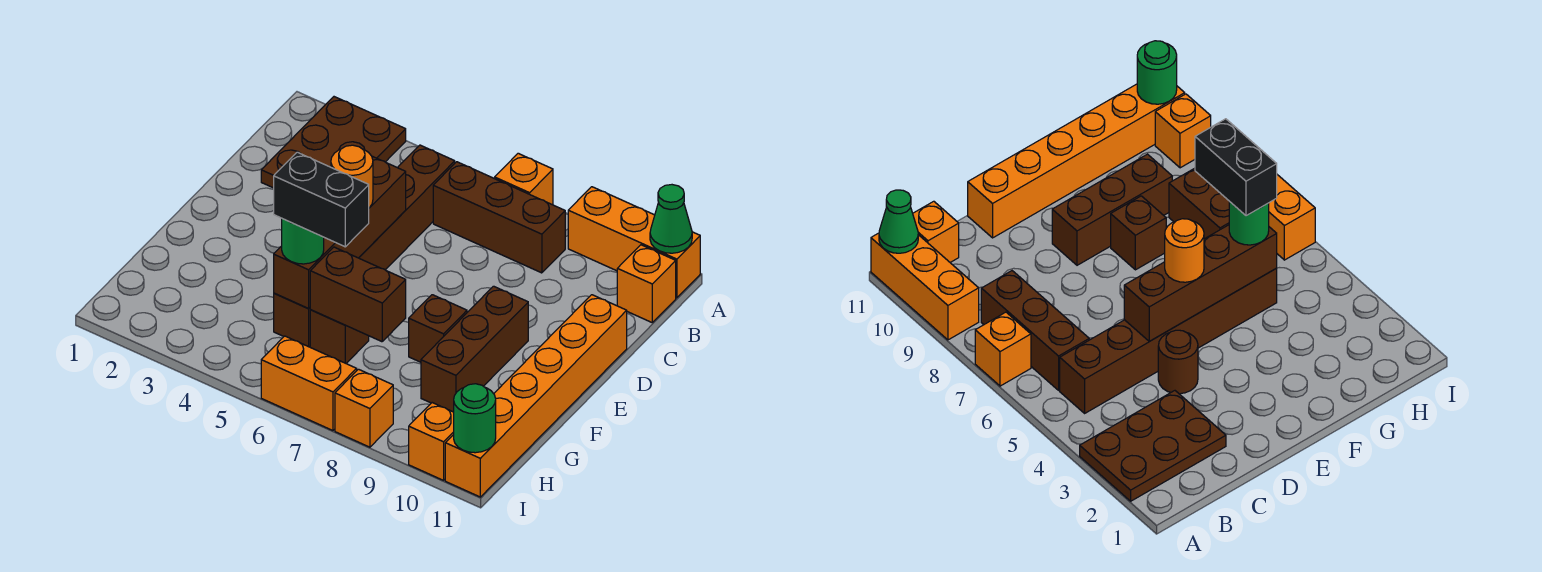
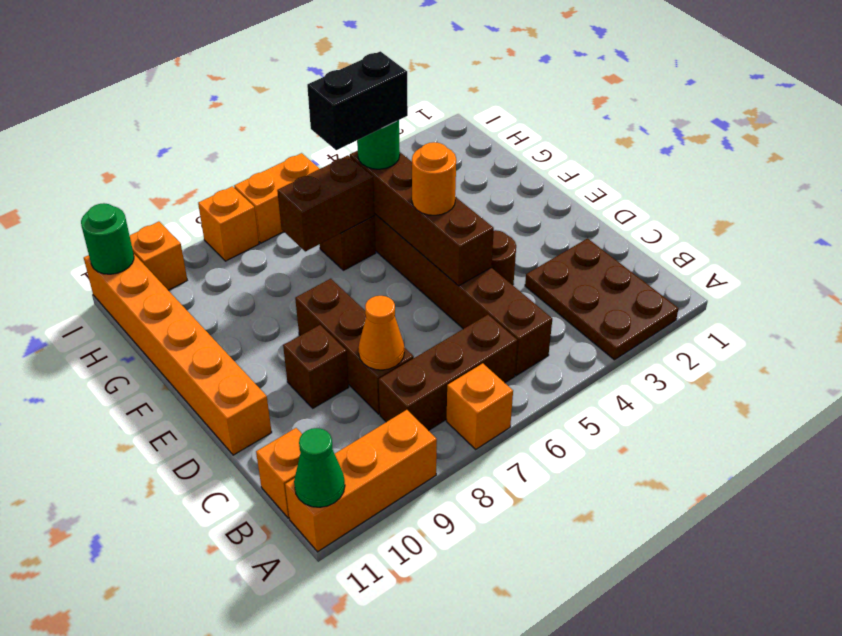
none -> orange 1x1 cone [358,296,404,370]
brown 1x3 brick [421,286,528,412] -> brown 1x3 brick moved to [295,279,414,414]
brown 1x1 brick [409,295,467,362] -> brown 1x1 brick moved to [283,325,349,408]

